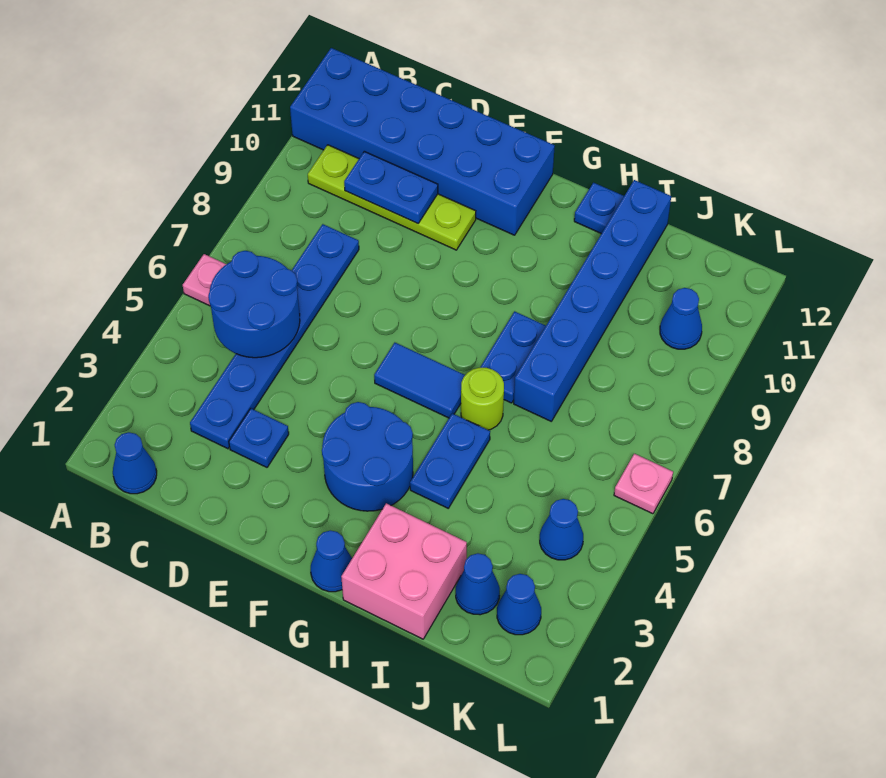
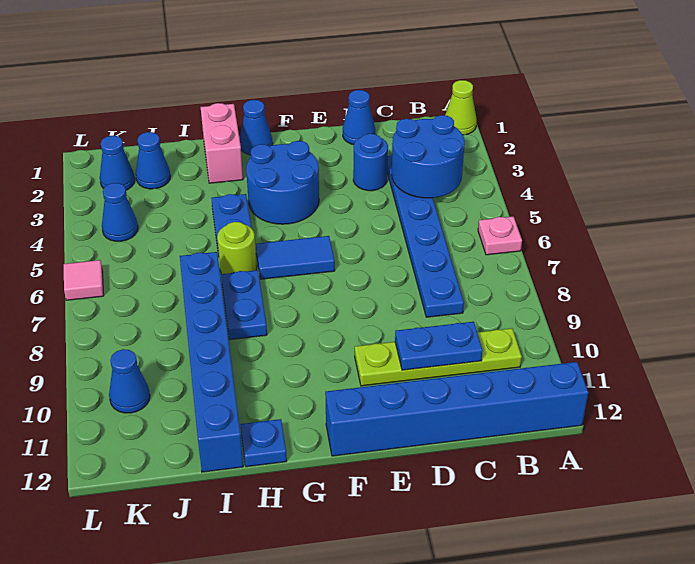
none -> lime 1x1 cone [445,80,477,135]
blue 2x6 brick [290,48,555,235] -> blue 1x6 brick [325,362,588,456]
blue 1x1 cone [113,432,157,494] -> blue 1x1 cone moved to [343,90,375,145]
blue 2x2 round brick [208,251,300,358] -> blue 2x2 round brick moved to [392,115,465,198]
blue 1x1 plate [229,409,289,467] -> blue 1x1 round brick [353,134,388,191]
pink 2x2 brick [341,503,467,639] -> pink 1x2 brick [201,103,243,183]
pink 1x1 plate [614,454,673,514] -> pink 1x1 tile [64,260,104,300]

